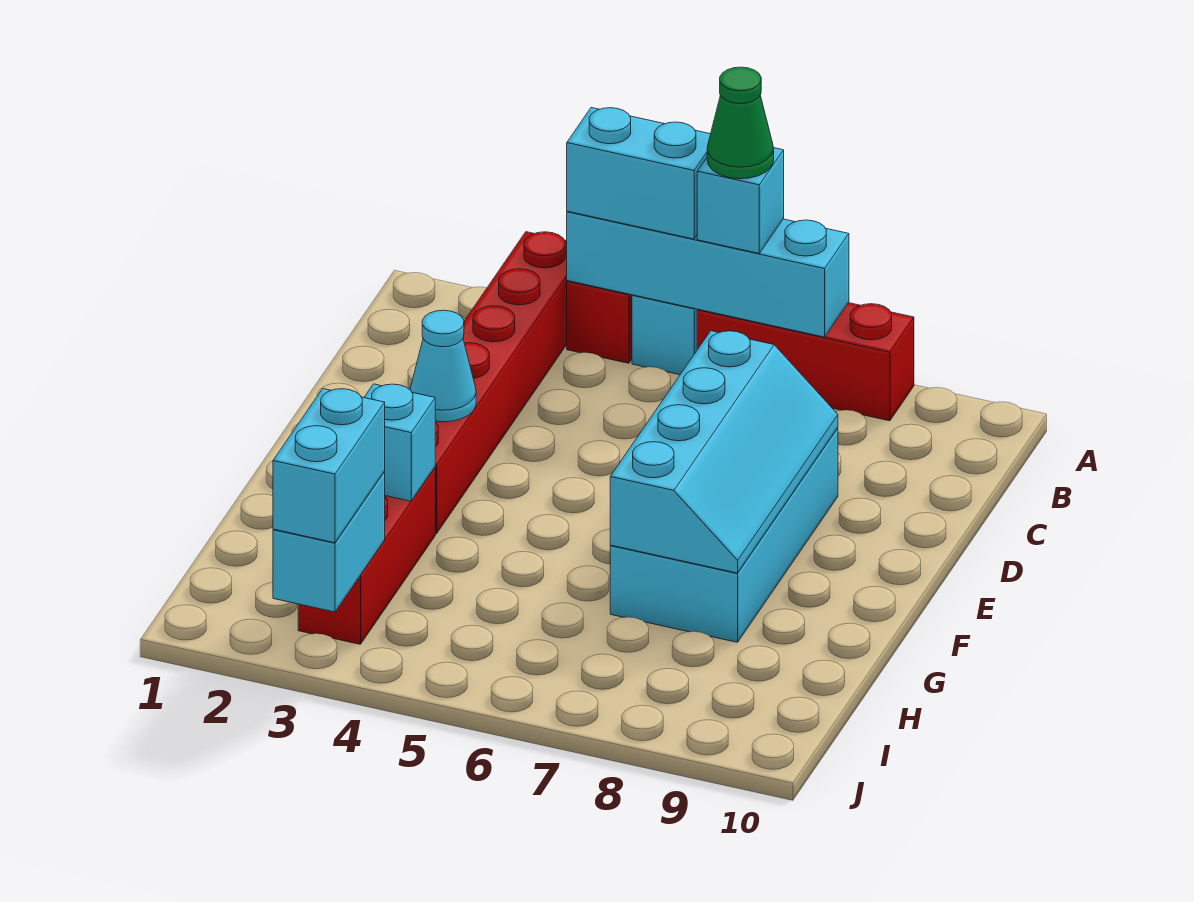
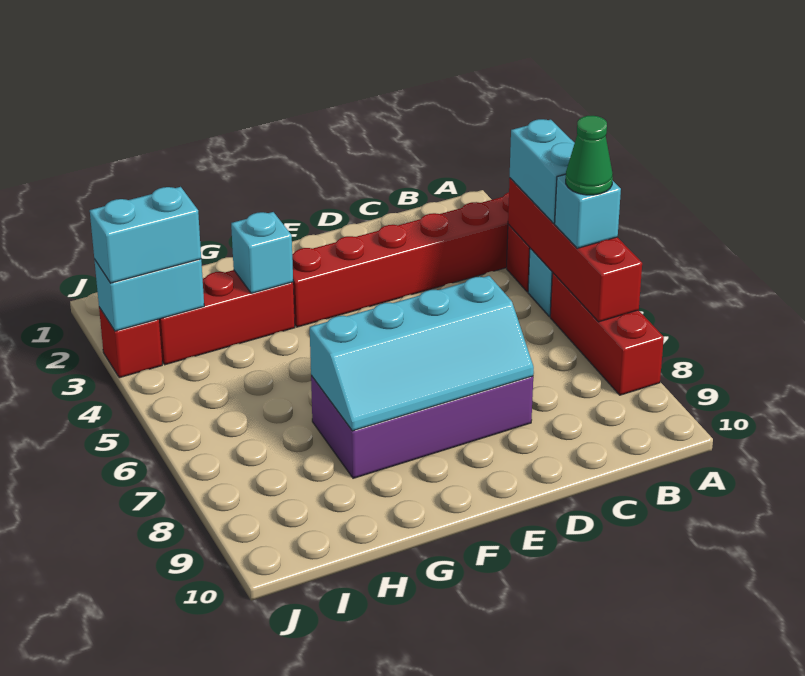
cyan 1x4 brick [567,211,849,337] -> red 1x4 brick [508,178,642,322]
cyan 2x4 brick [610,428,838,642] -> purple 2x4 brick [311,376,533,478]
cyan 1x1 cone [410,310,476,422] -> none
none -> red 1x1 brick [99,307,162,378]

